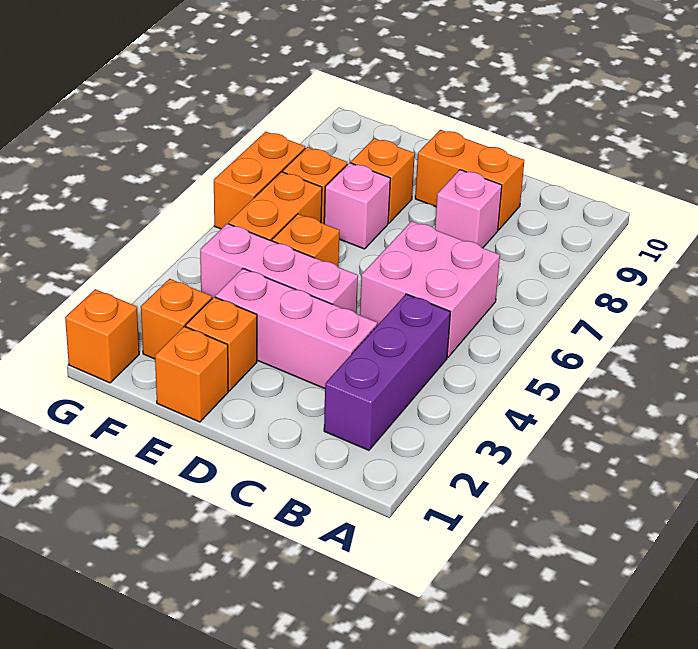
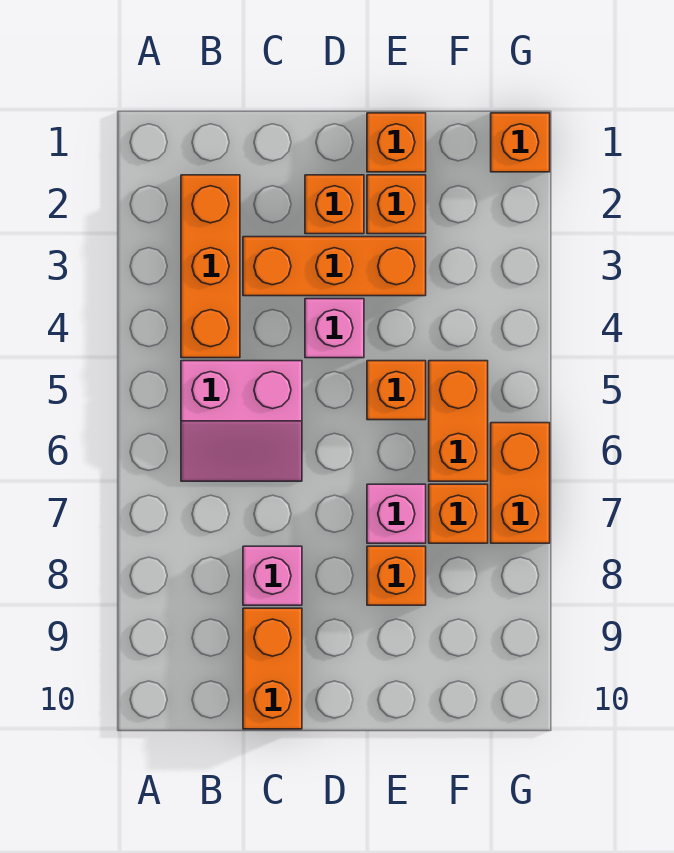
purple 1x3 brick [324,294,450,450] -> orange 1x3 brick [181,175,240,358]
pink 2x2 brick [360,221,500,357] -> pink 2x2 slope [181,361,302,481]
pink 1x3 brick [215,269,377,389] -> orange 1x3 brick [243,237,426,296]
orange 1x2 brick [415,130,524,230] -> orange 1x2 brick turned to [243,608,302,729]
pink 1x3 brick [200,224,358,313] -> pink 1x1 brick [305,299,364,358]
orange 1x1 brick [141,279,212,359] -> orange 1x1 brick moved to [305,175,364,234]

